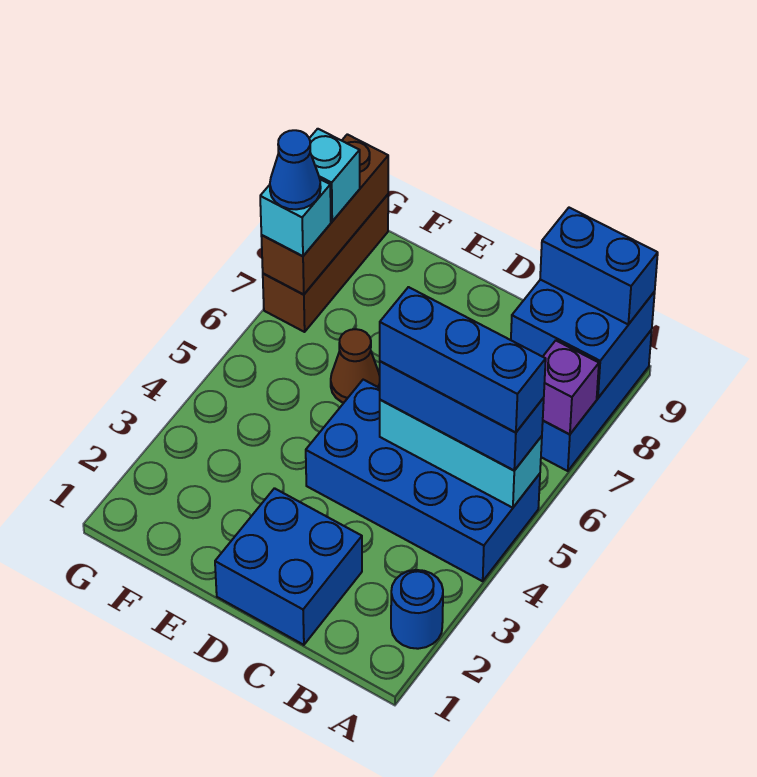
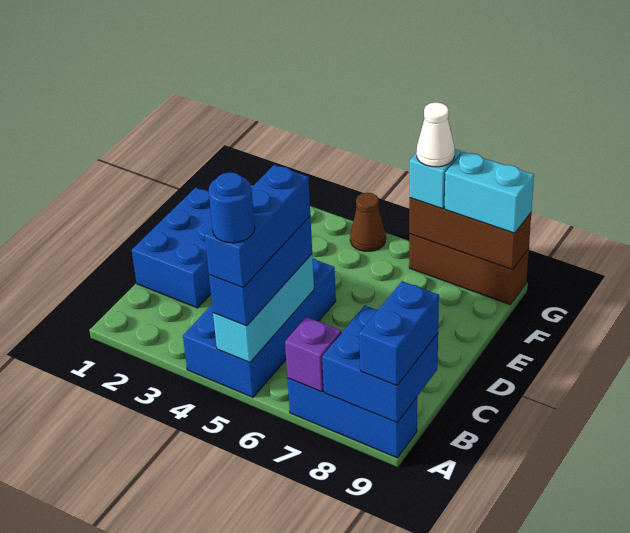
blue 1x1 round brick [391,570,443,649] -> blue 1x1 round brick moved to [209,172,255,243]
blue 2x2 brick [215,488,362,645] -> blue 2x3 brick [132,188,212,308]
brown 1x1 cone [331,329,380,403] -> brown 1x1 cone moved to [350,193,386,251]
blue 1x1 cone [270,130,321,209] -> white 1x1 cone [417,102,455,167]
cyan 1x1 brick [309,129,360,221] -> cyan 1x2 brick [444,152,534,233]

